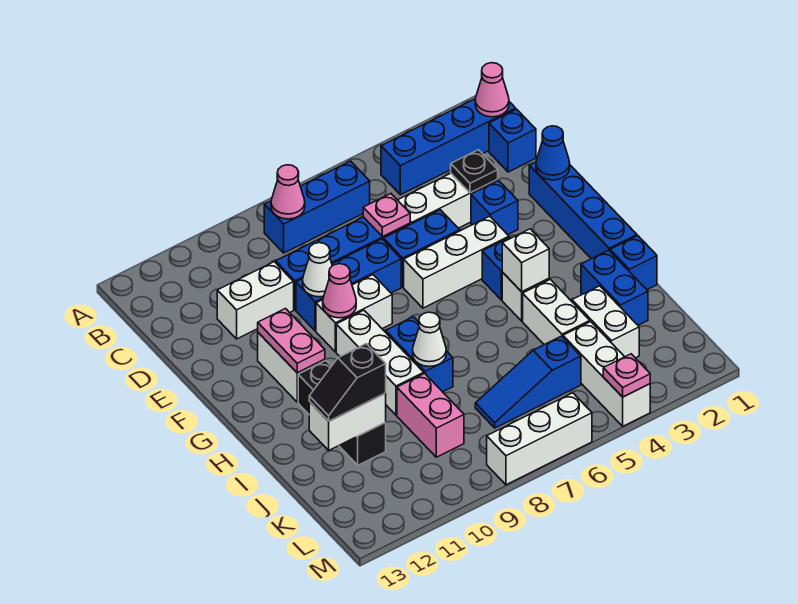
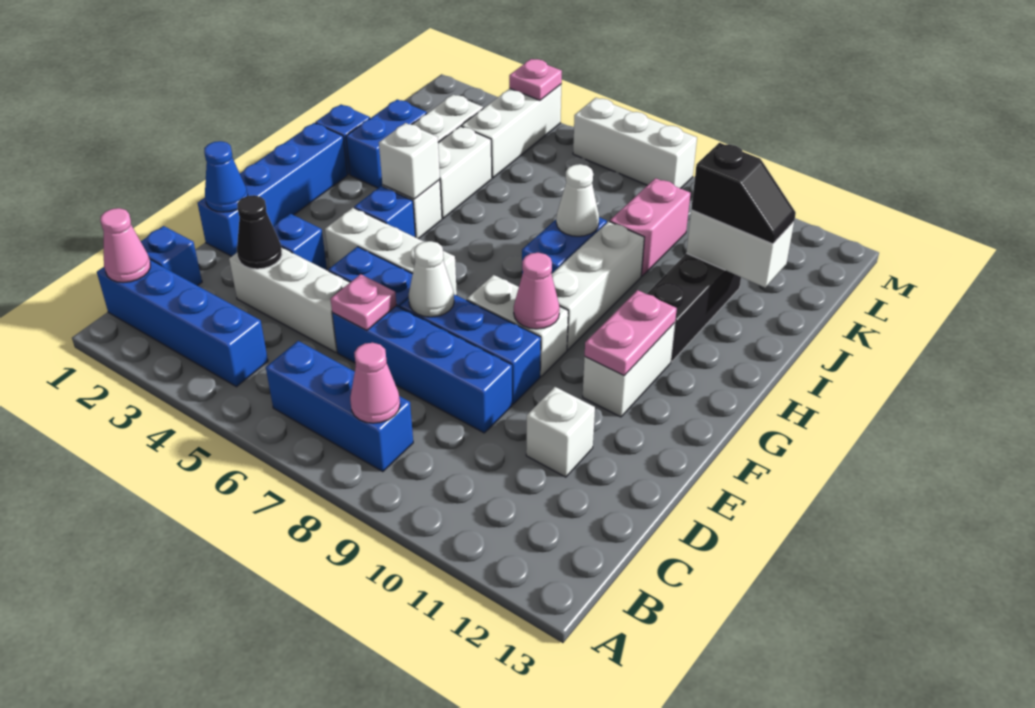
black 1x1 plate [451,150,498,193] -> black 1x1 cone [237,195,282,269]
white 1x2 brick [217,262,294,339] -> white 1x1 brick [526,387,595,477]
white 1x1 cone [303,243,332,297] -> white 1x1 cone moved to [409,241,454,317]
blue 1x3 slope [475,336,581,428] -> none

